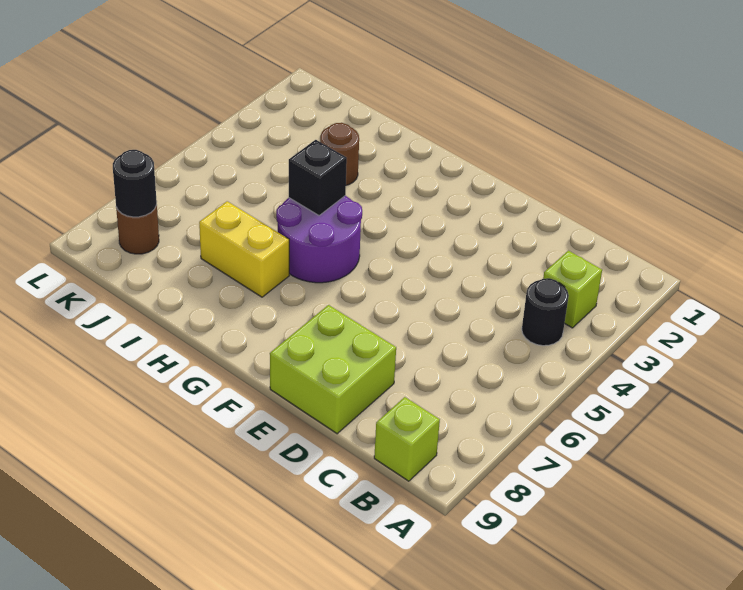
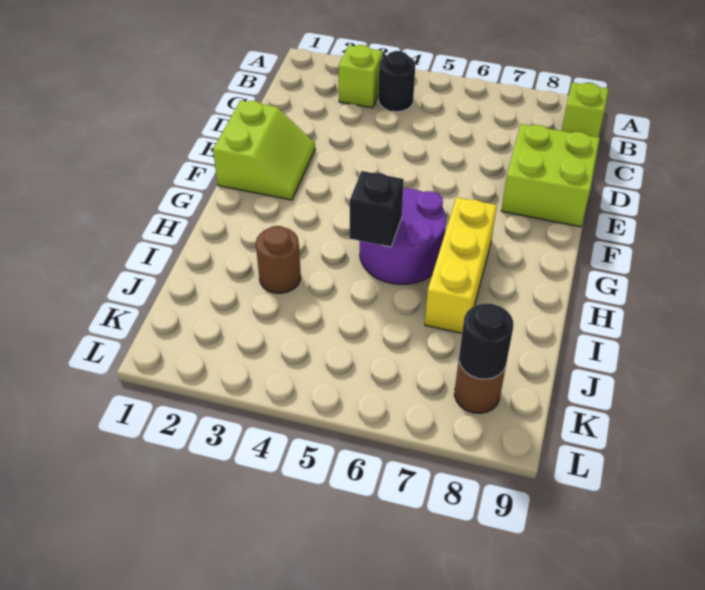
none -> lime 2x2 slope [213,100,315,200]
yellow 1x2 brick [199,201,289,297] -> yellow 1x3 brick [425,197,497,333]

